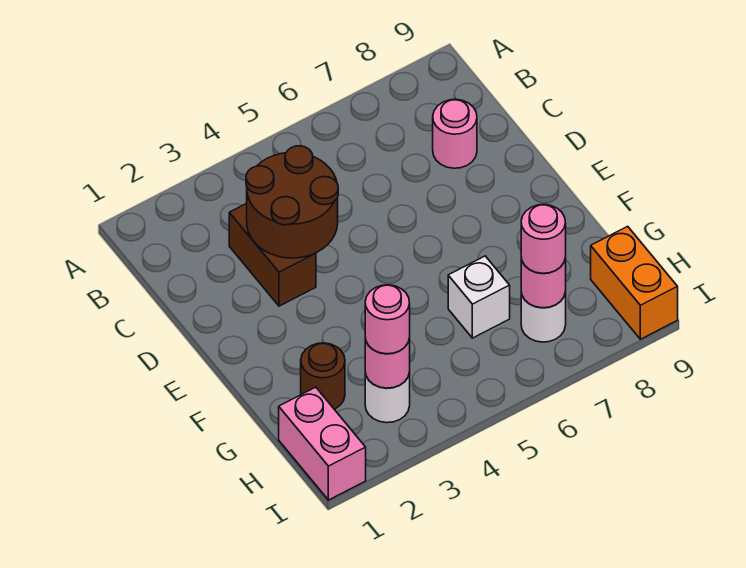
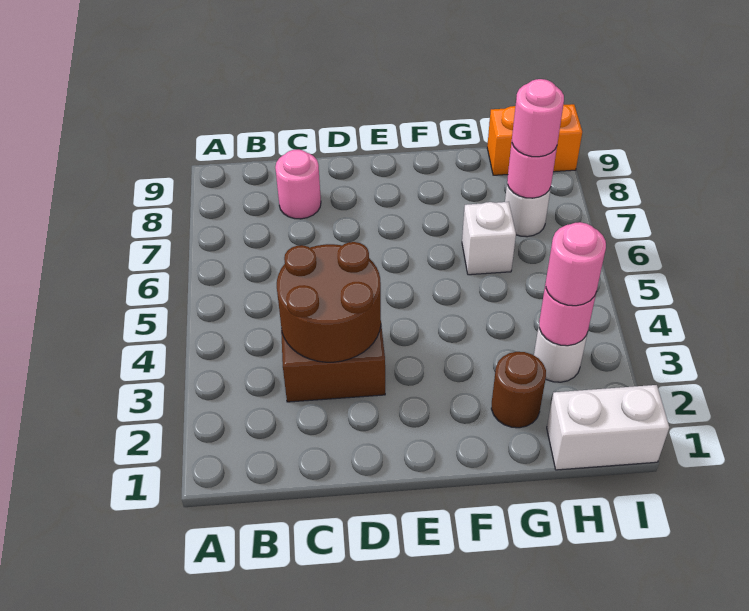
pink 1x2 brick [279,387,366,500] -> white 1x2 brick [547,385,669,470]

